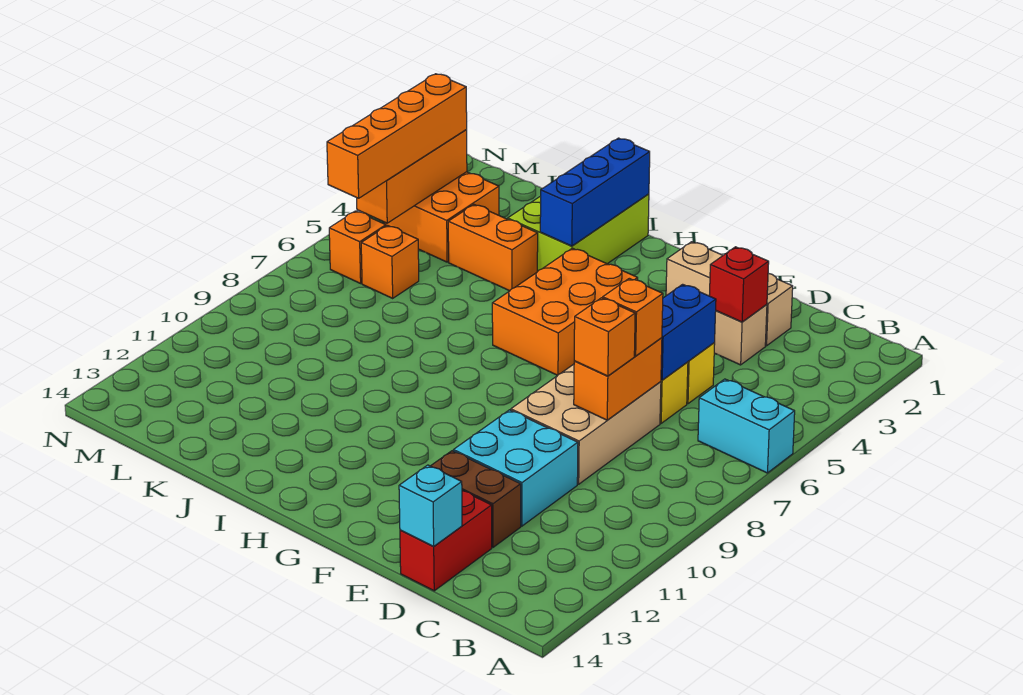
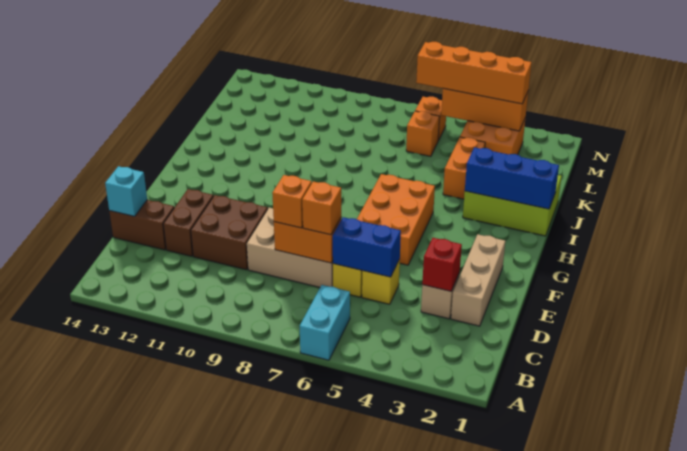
cyan 2x2 brick [453,410,578,526] -> brown 2x2 brick [191,195,268,270]
red 1x2 brick [400,491,492,591] -> brown 1x2 brick [109,200,174,250]
orange 2x3 brick [492,248,638,375] -> orange 2x3 brick turned to [357,174,435,265]

